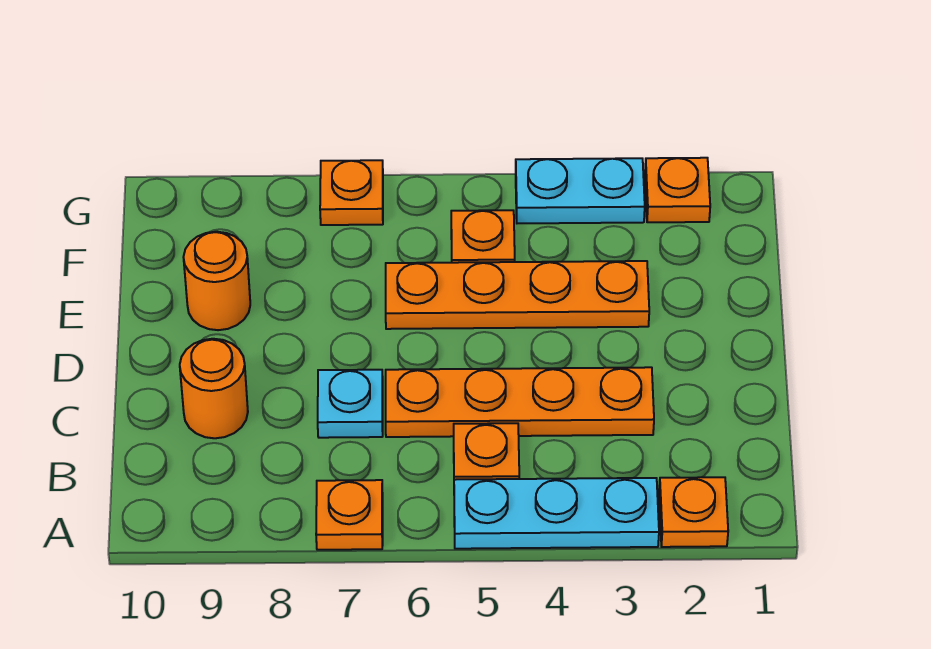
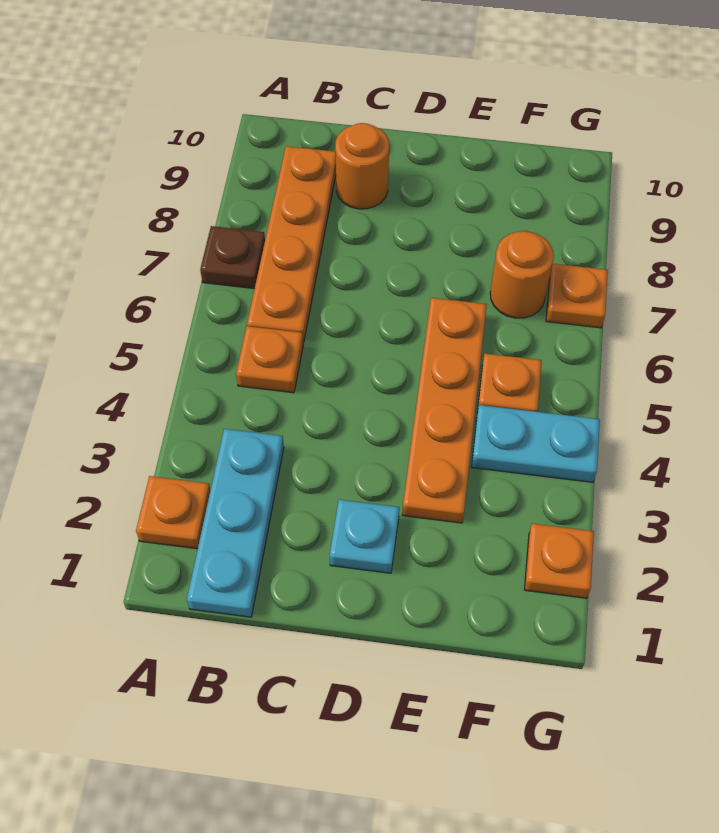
cyan 1x3 plate [454,478,659,549] -> cyan 1x3 plate moved to [187,429,284,617]
orange 1x1 plate [316,480,383,550] -> brown 1x1 plate [200,226,265,289]
orange 1x4 plate [386,367,654,437] -> orange 1x4 plate moved to [247,146,336,343]
cyan 1x1 plate [318,370,383,438] -> cyan 1x1 plate moved to [330,500,399,573]
orange 1x1 round brick [183,232,250,330] -> orange 1x1 round brick moved to [490,231,554,318]
cyan 1x2 plate [516,158,645,223] -> cyan 1x2 plate turned to [472,405,600,482]

